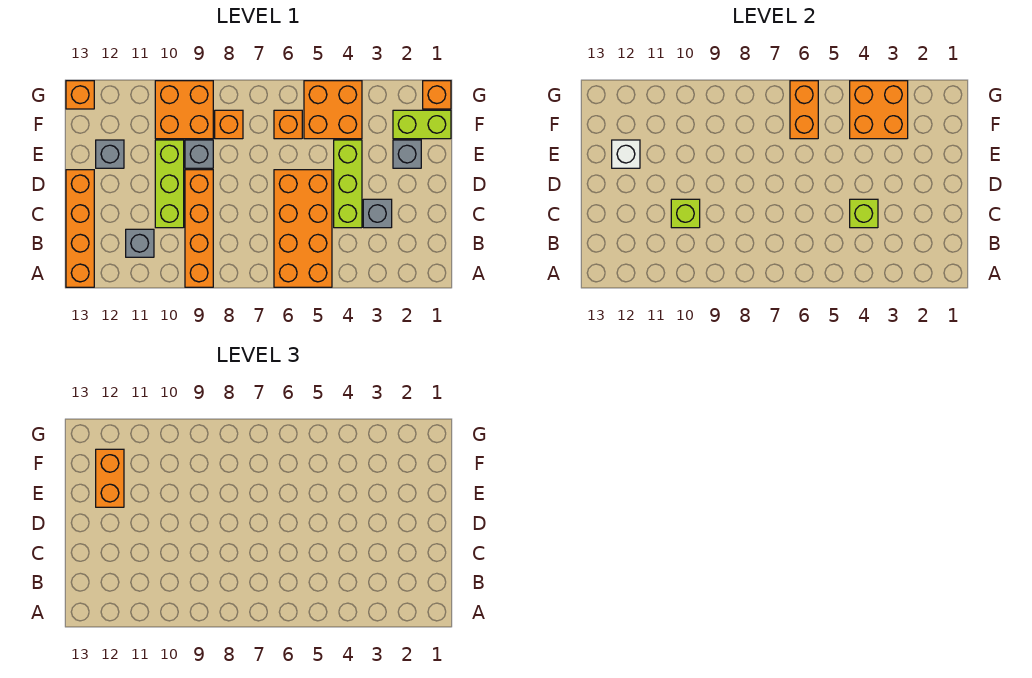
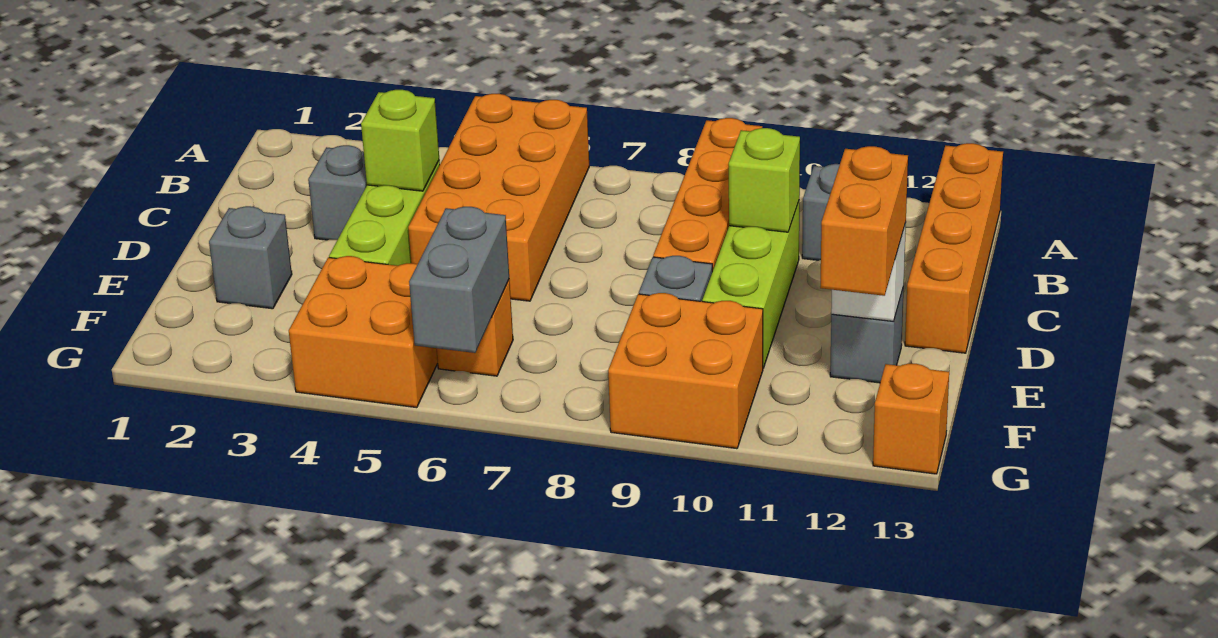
lime 1x2 brick [393,110,451,139] -> none
orange 2x2 brick [850,81,908,139] -> none
orange 1x2 brick [790,81,818,139] -> grey 1x2 brick [409,207,509,353]
orange 1x1 brick [215,110,243,139] -> none
orange 1x1 brick [423,81,451,109] -> none

